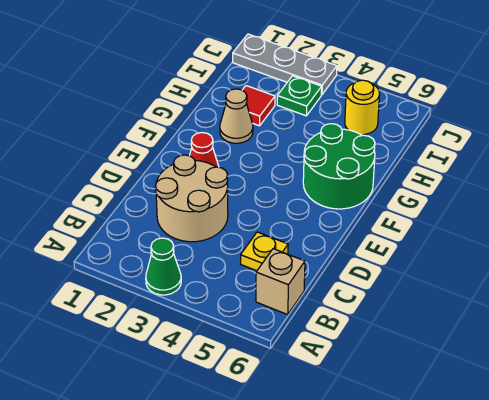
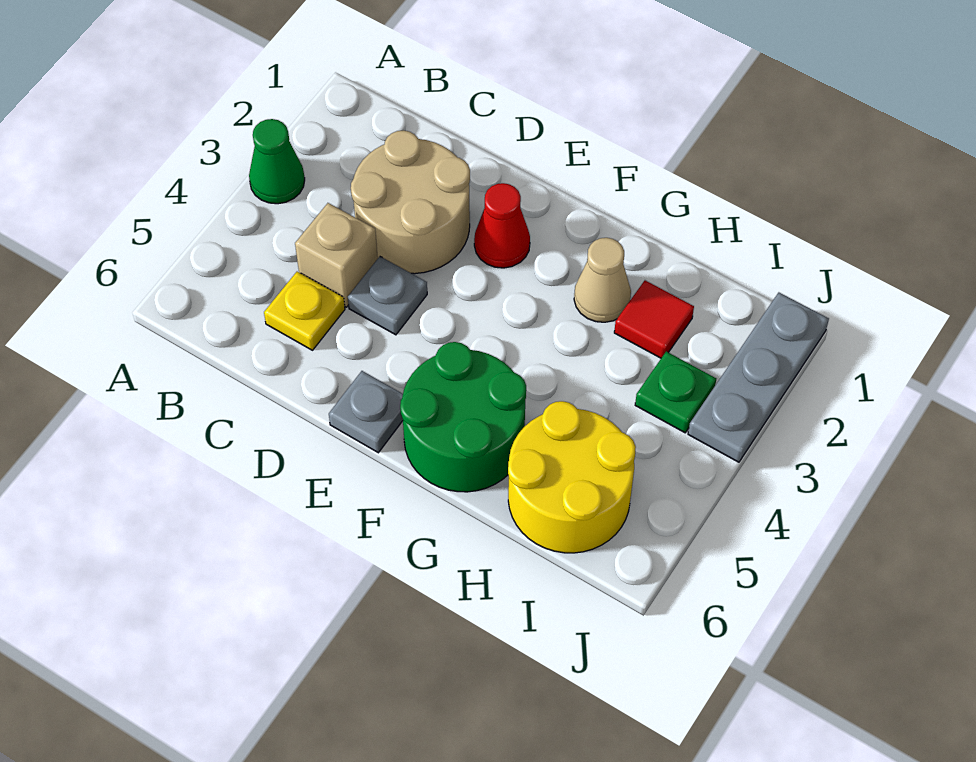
tan 1x1 brick [256,249,305,315] -> tan 1x1 brick moved to [295,203,378,307]
none -> grey 1x1 plate [348,257,427,335]
none -> grey 1x1 plate [329,371,403,453]
yellow 1x1 round brick [345,80,379,135] -> yellow 2x2 round brick [508,401,636,553]

